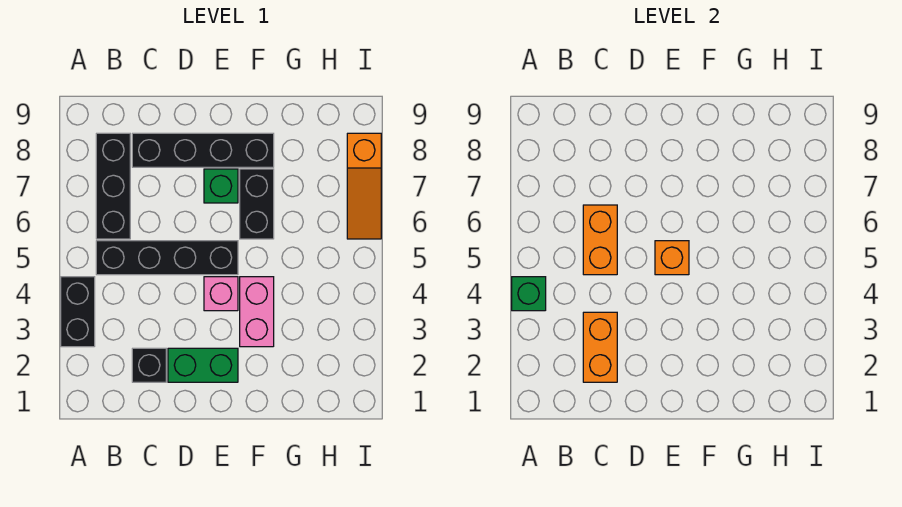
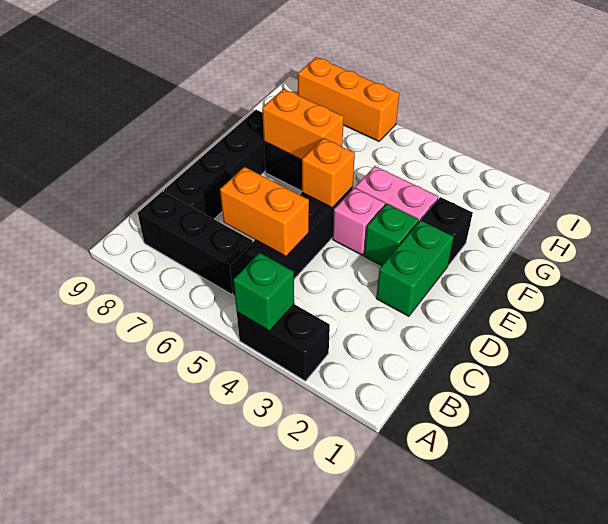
black 1x1 brick [132,348,166,382] -> black 1x1 brick moved to [421,197,473,266]
orange 1x2 brick [583,312,617,382] -> orange 1x2 brick moved to [262,89,344,160]
green 1x1 brick [204,169,238,203] -> green 1x1 brick moved to [364,204,419,266]
orange 1x3 slope [347,133,381,239] -> orange 1x3 brick [298,57,399,141]

